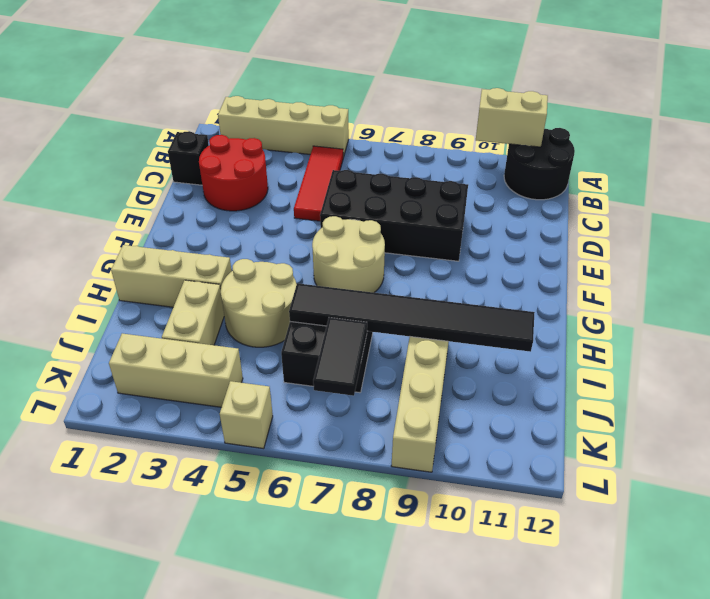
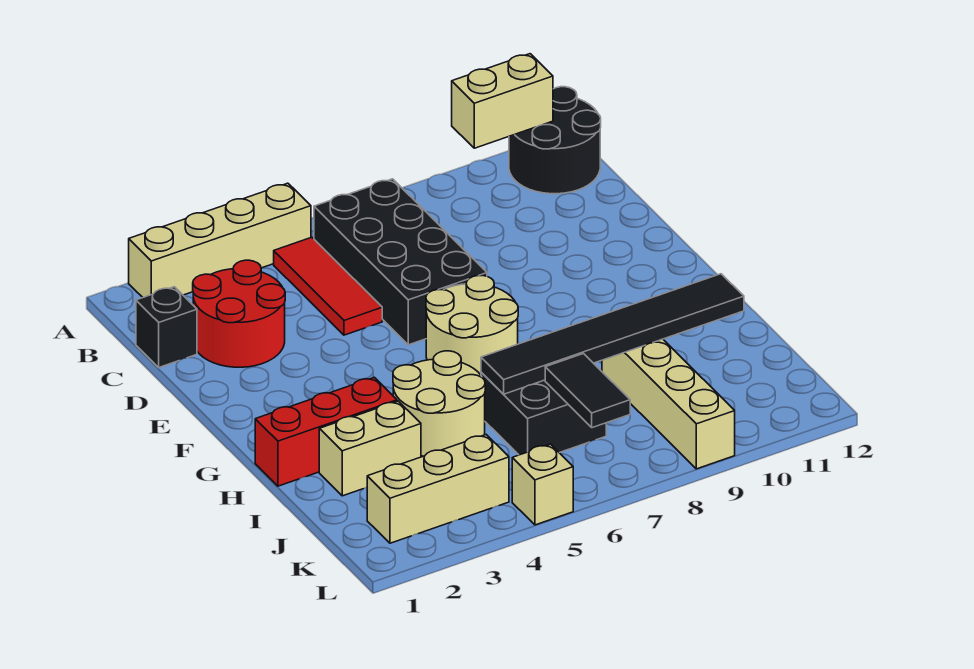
black 2x4 brick [320,170,468,261] -> black 2x4 brick turned to [314,179,487,345]
tan 1x3 brick [111,245,232,307] -> red 1x3 brick [255,377,397,486]
tan 1x2 brick [162,280,224,345] -> tan 1x2 brick turned to [319,401,421,496]

